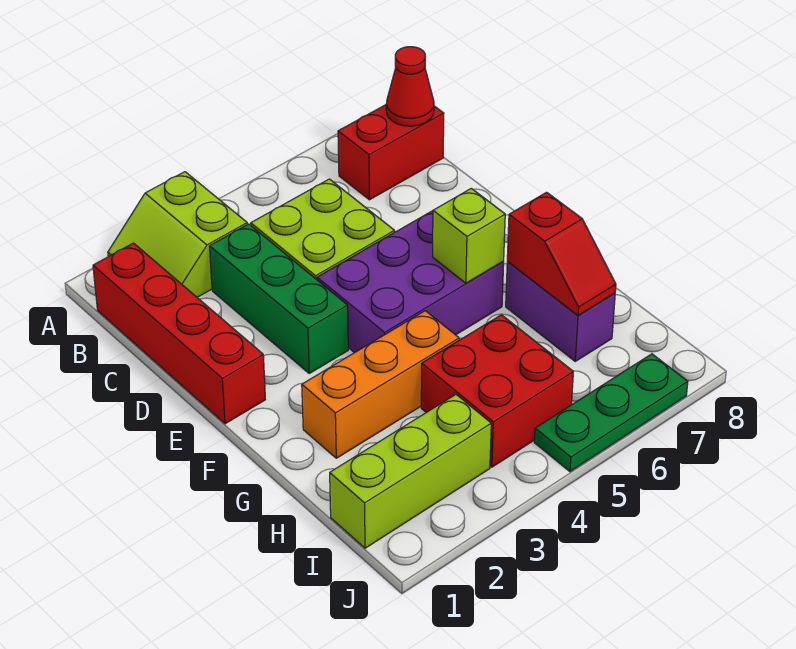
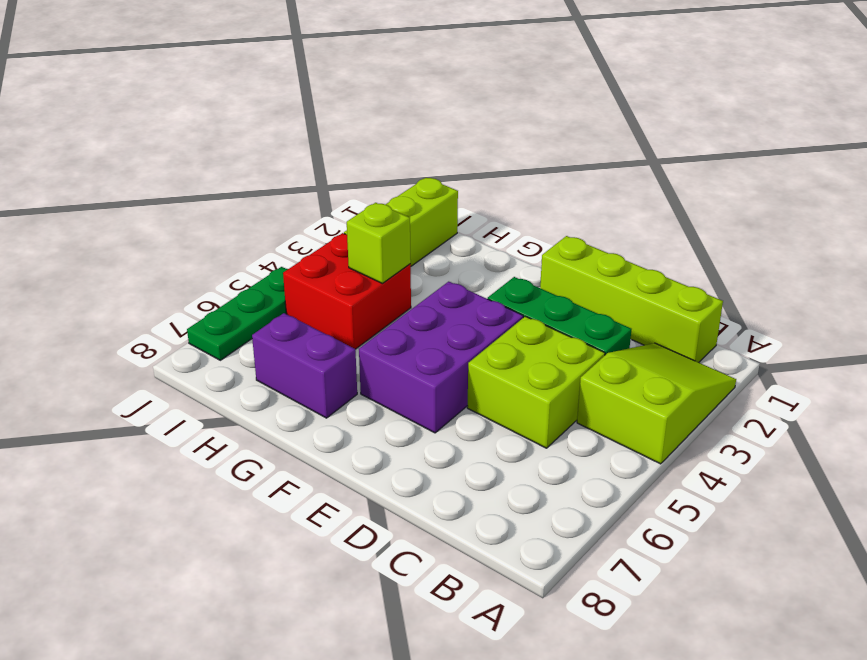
lime 2x2 slope [108,172,247,297] -> lime 2x3 slope [577,343,736,464]
red 1x4 brick [93,243,265,424] -> lime 1x4 brick [540,236,723,362]
red 1x2 brick [338,105,444,200] -> none
red 1x1 cone [386,47,434,126] -> none
lime 1x1 brick [433,188,505,283] -> lime 1x1 brick moved to [347,203,411,283]
orange 1x3 brick [302,311,459,458] -> none
red 1x2 slope [507,192,616,316] -> none

